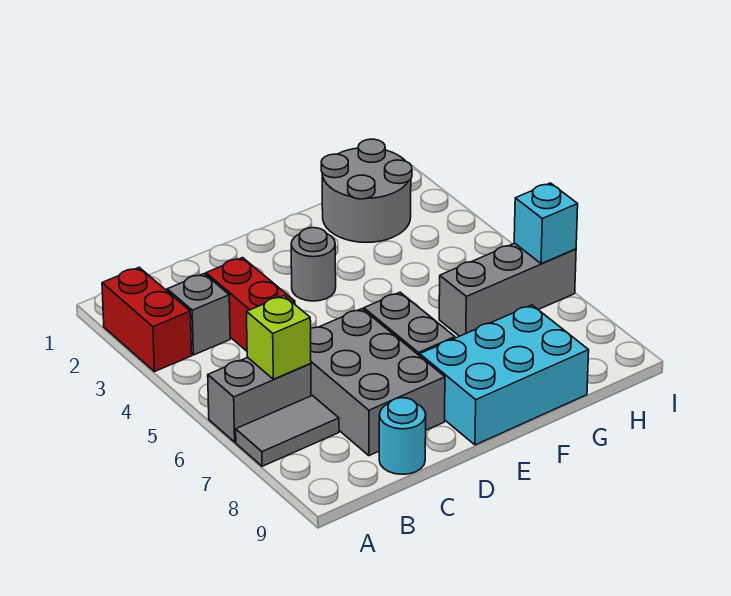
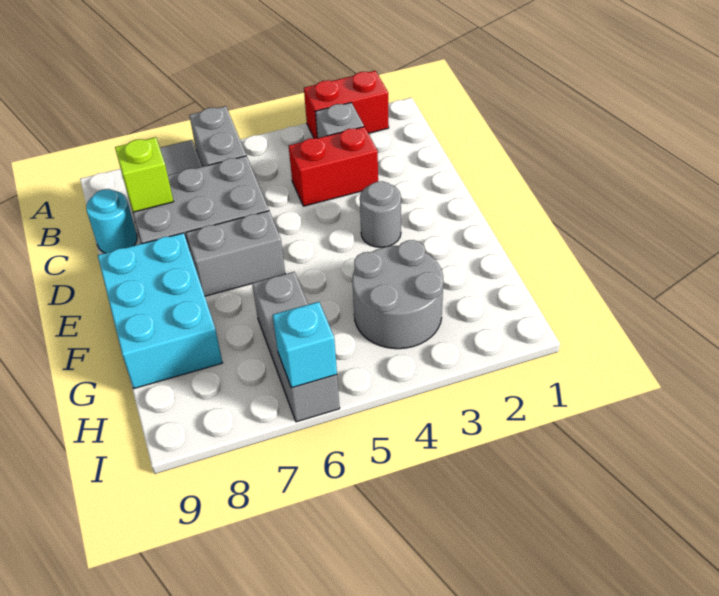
lime 1x1 brick [247,296,311,379] -> lime 1x1 brick moved to [115,137,174,212]
grey 2x2 round brick [321,139,412,242] -> grey 2x2 round brick moved to [352,240,443,349]

